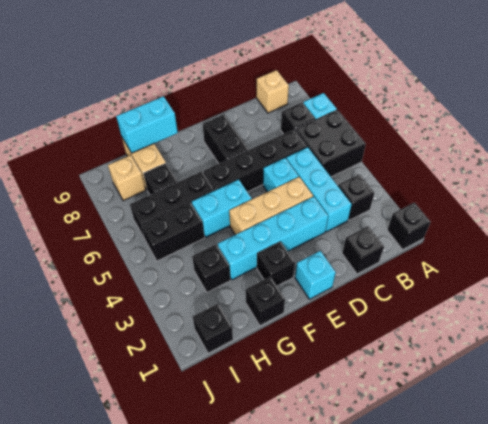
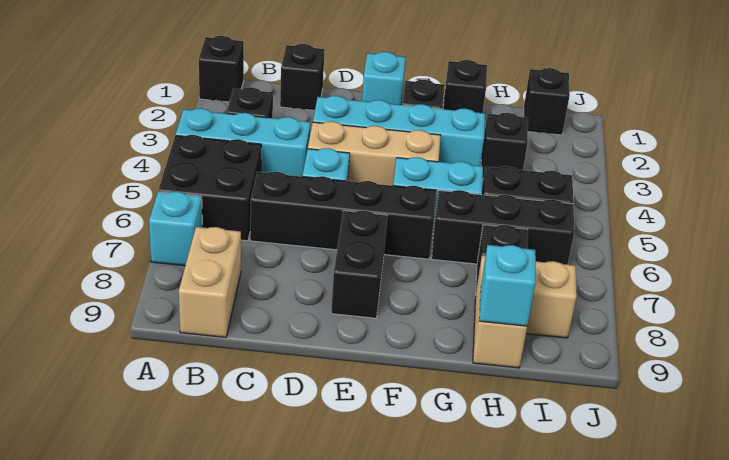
black 1x1 brick [281,102,315,134] -> none
tan 1x1 brick [256,70,289,113] -> tan 1x2 brick [179,227,241,337]
cyan 1x3 brick [286,147,352,232] -> cyan 1x3 brick turned to [176,108,311,177]
cyan 1x2 brick [116,96,178,153] -> cyan 1x1 brick [479,245,536,326]

